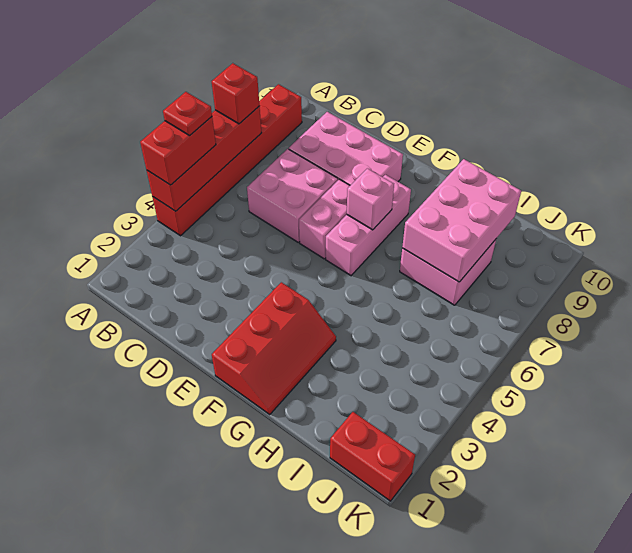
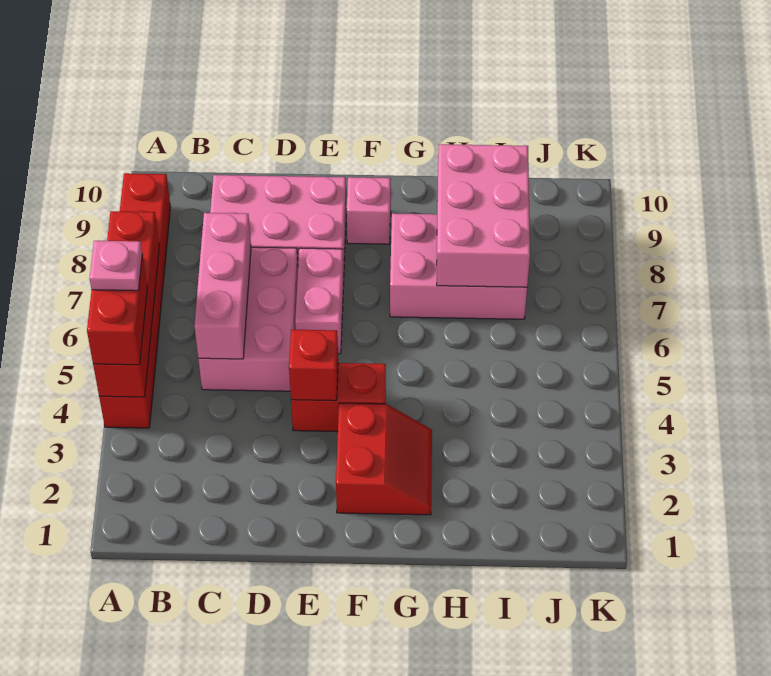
red 1x1 plate [163,92,212,136] -> pink 1x1 plate [90,241,142,291]
red 1x1 brick [212,63,259,124] -> red 1x1 brick moved to [289,330,338,401]
pink 2x2 brick [247,149,338,242] -> pink 2x3 brick [198,247,298,391]
red 2x3 slope [212,282,336,414] -> red 2x2 slope [336,403,432,515]
pink 1x3 brick [326,175,411,275] -> pink 1x3 brick moved to [194,213,251,359]
pink 1x1 brick [347,168,394,230] -> pink 1x1 brick moved to [347,177,391,244]
pink 2x2 brick [400,240,496,305] -> pink 2x3 brick [390,213,527,319]
red 1x2 brick [330,412,415,501] -> red 1x2 brick moved to [291,363,386,432]

